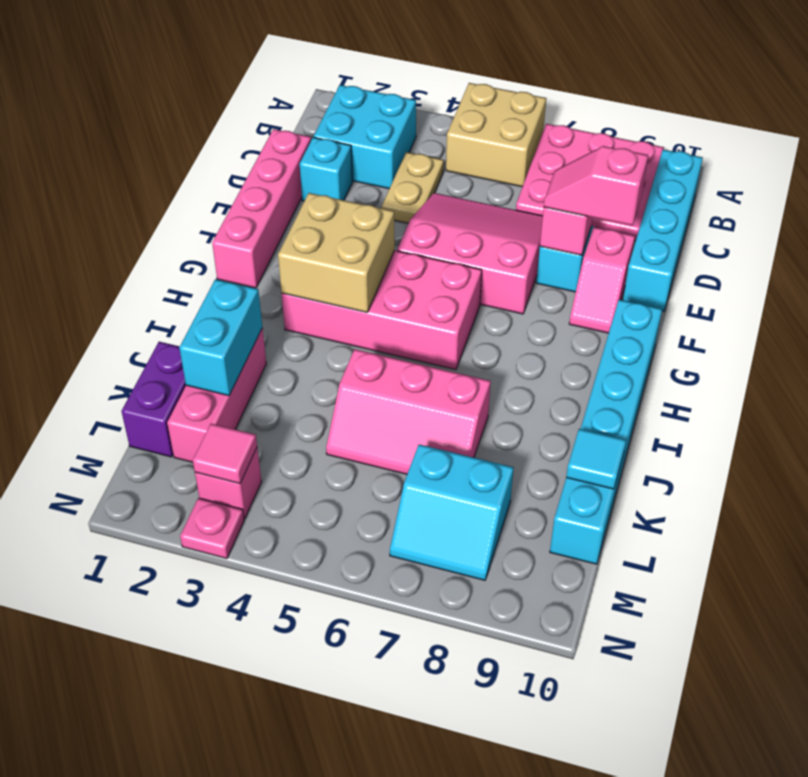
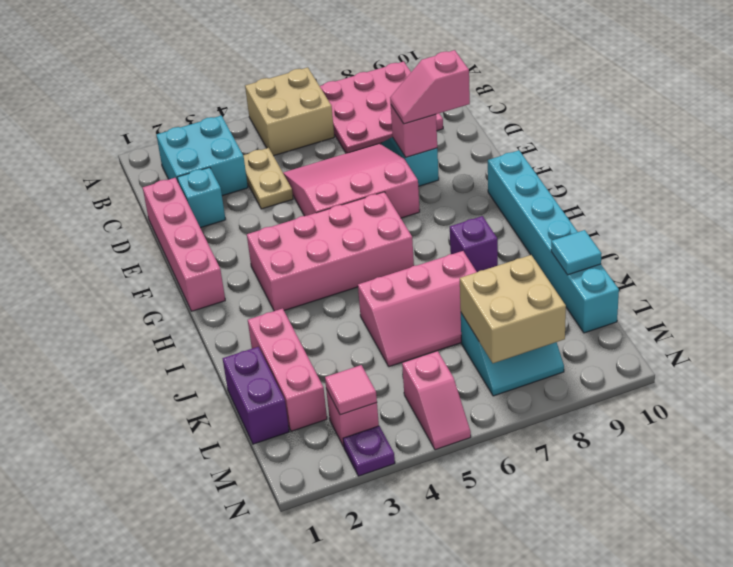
cyan 1x4 brick [623,149,703,311] -> none
pink 1x2 slope [569,227,635,333] -> pink 1x2 slope moved to [402,351,471,450]
tan 2x2 brick [278,193,395,312] -> tan 2x2 brick moved to [460,255,566,363]
none -> purple 1x1 brick [450,216,498,272]
cyan 1x2 brick [179,279,262,396] -> none
pink 1x1 plate [180,498,244,559] -> purple 1x1 plate [343,426,395,476]

